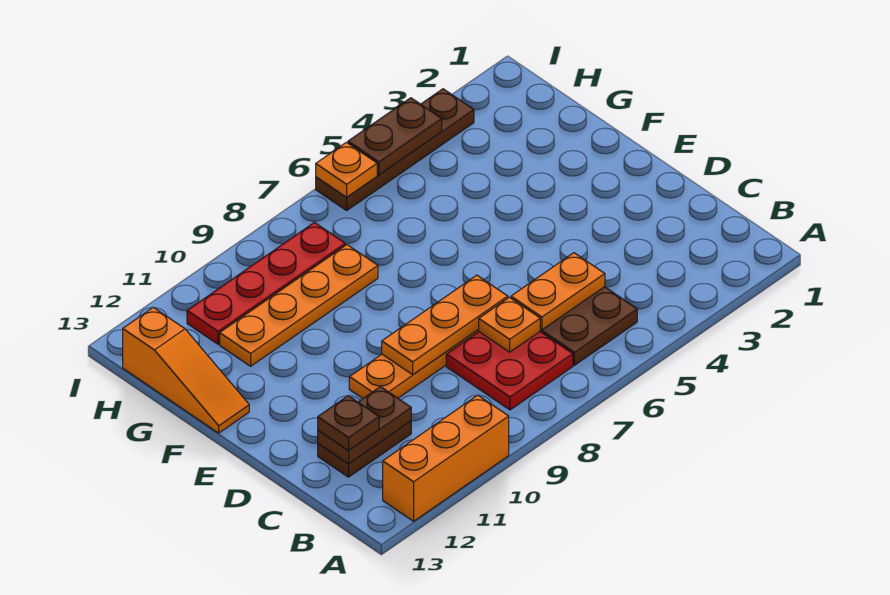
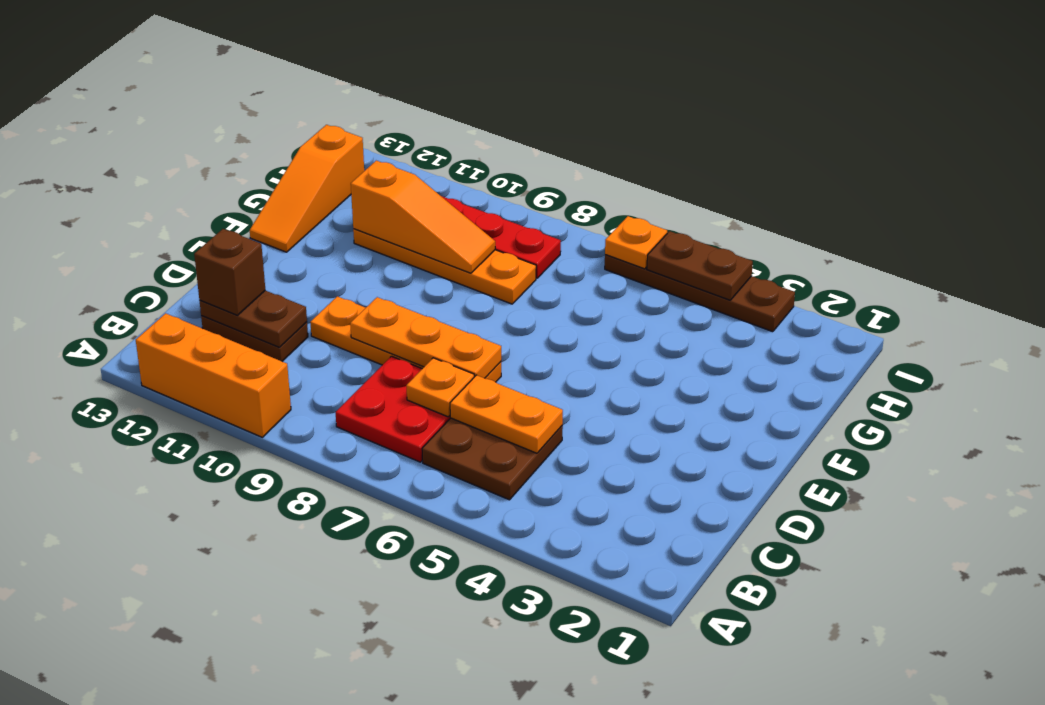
brown 1x1 plate [318,396,379,450] -> brown 1x1 brick [194,229,265,315]
none -> orange 1x3 slope [351,161,495,273]

